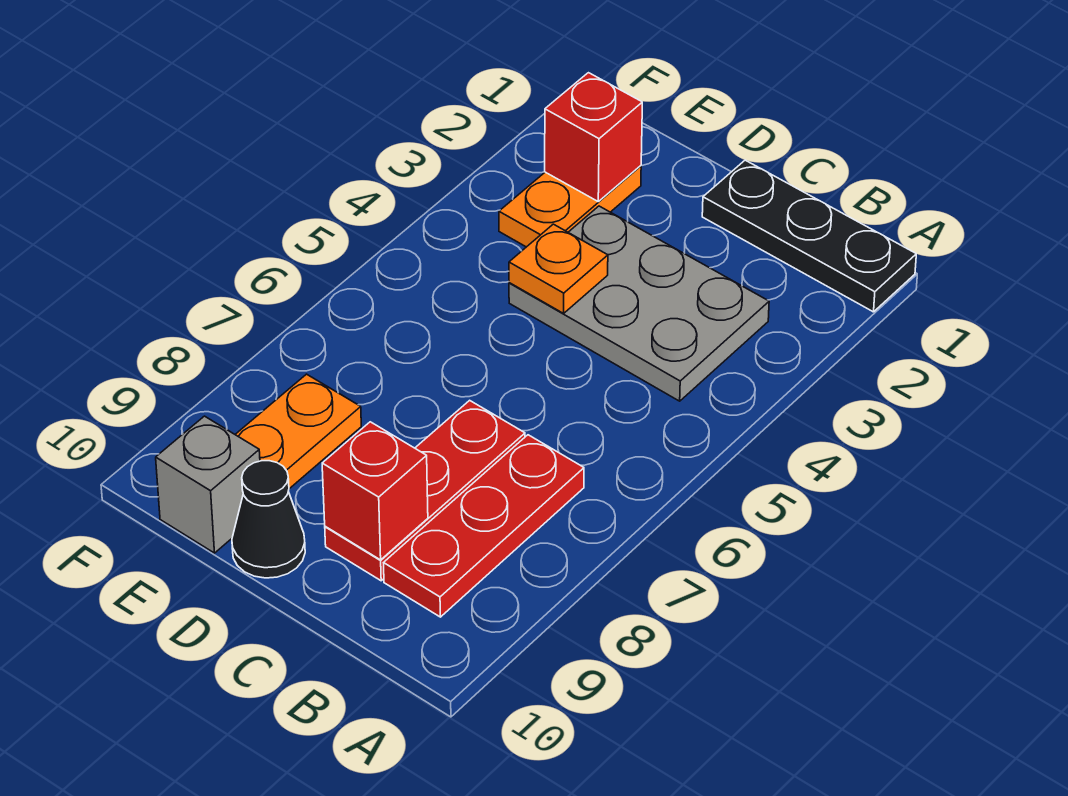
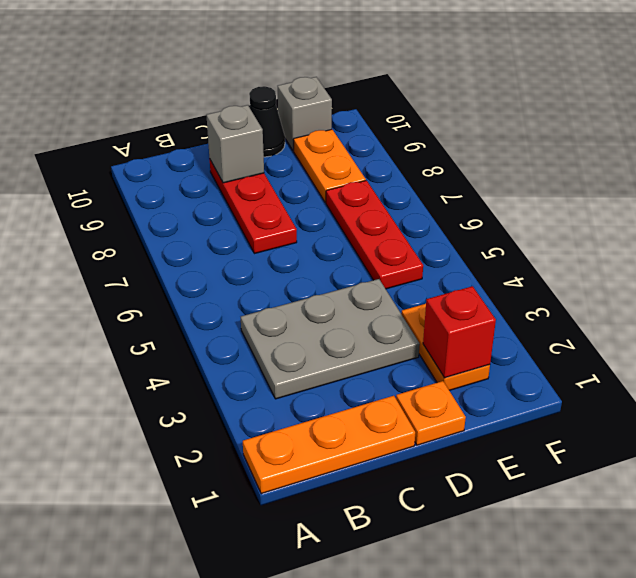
black 1x3 plate [702,160,916,312] -> orange 1x3 plate [243,396,415,494]
red 1x3 plate [384,435,584,617] -> red 1x3 plate moved to [326,180,423,289]
red 1x1 brick [322,422,428,560] -> grey 1x1 brick [206,105,264,183]
orange 1x1 plate [509,224,608,313] -> orange 1x1 plate moved to [396,381,466,445]

